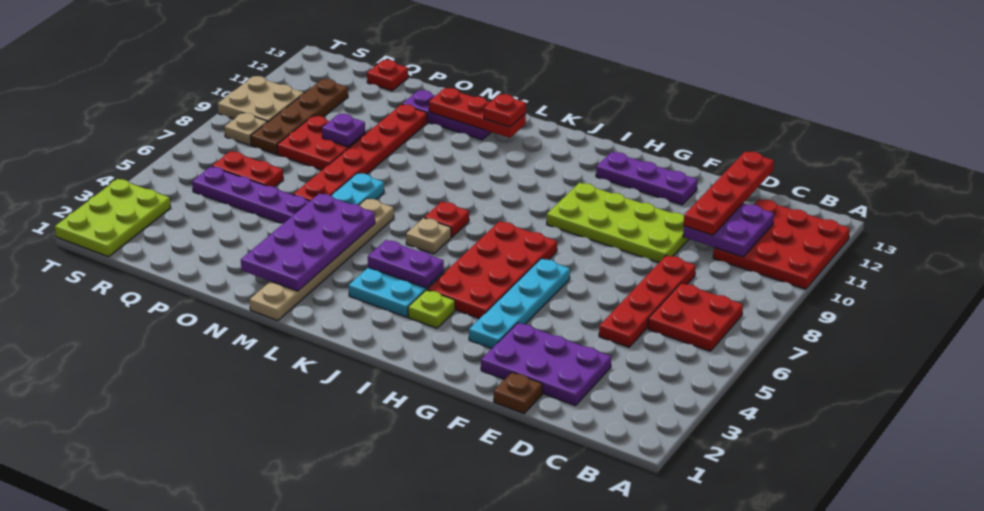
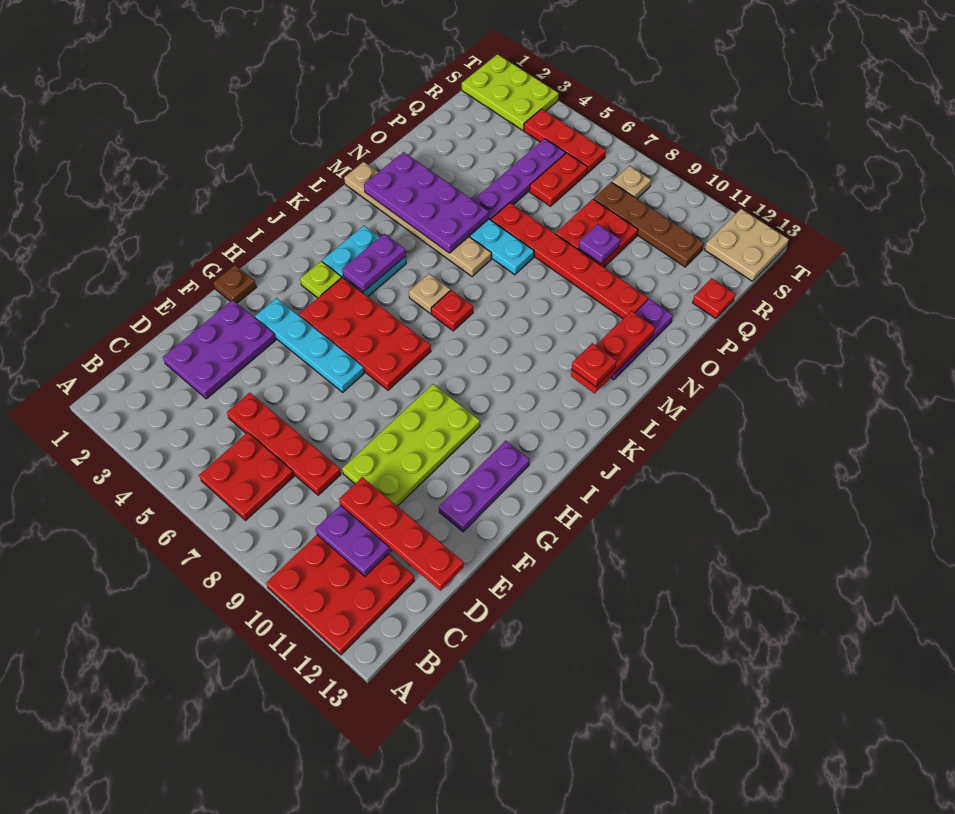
brown 1x1 plate [494,372,542,413] -> brown 1x1 plate moved to [213,265,256,303]
none -> red 1x3 plate [524,109,606,173]
tan 2x2 plate [218,76,304,122] -> tan 2x2 plate moved to [705,209,789,281]

